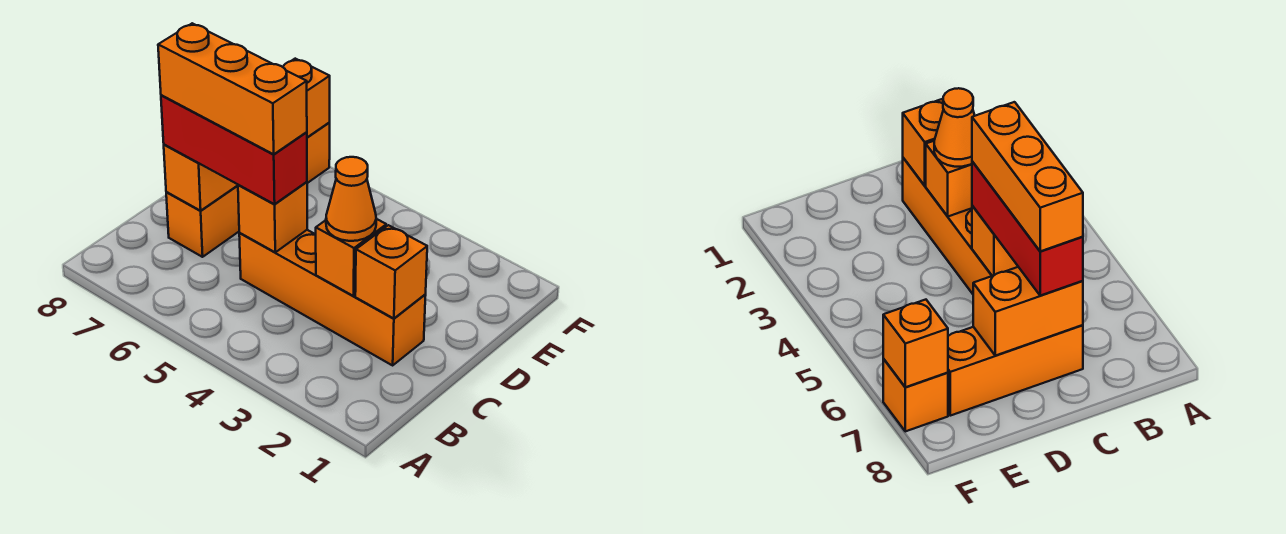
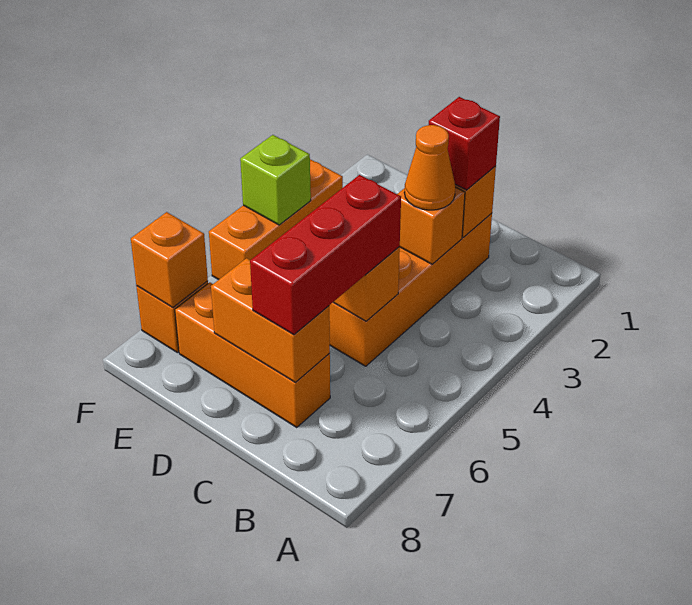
none -> red 1x1 brick [429,97,500,190]
orange 1x3 brick [158,23,307,154] -> orange 1x3 brick moved to [209,159,343,280]
none -> lime 1x1 brick [240,135,311,225]

